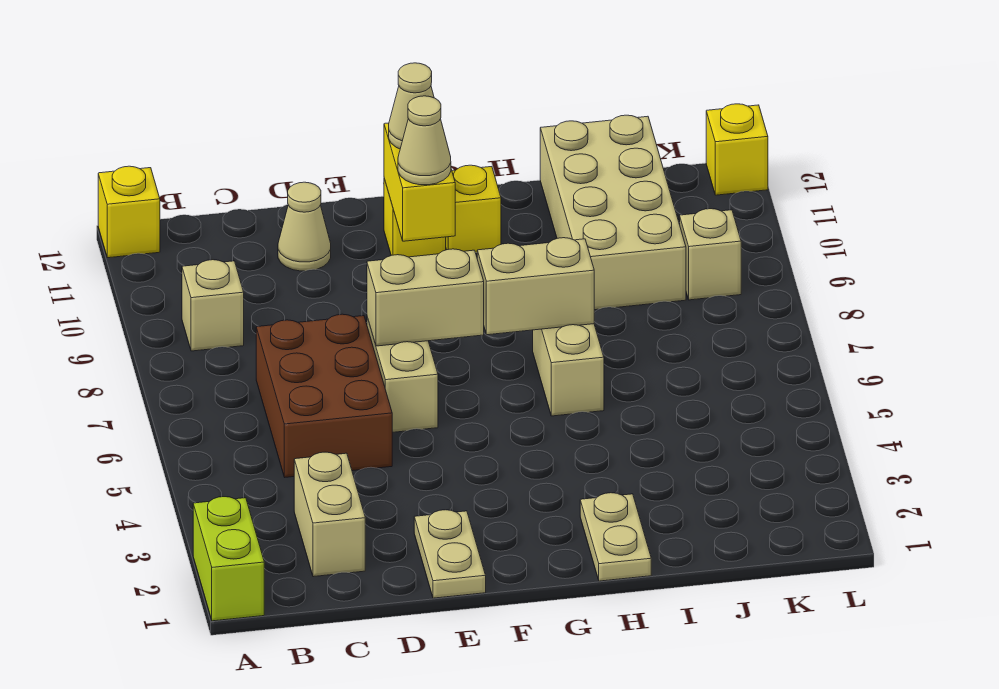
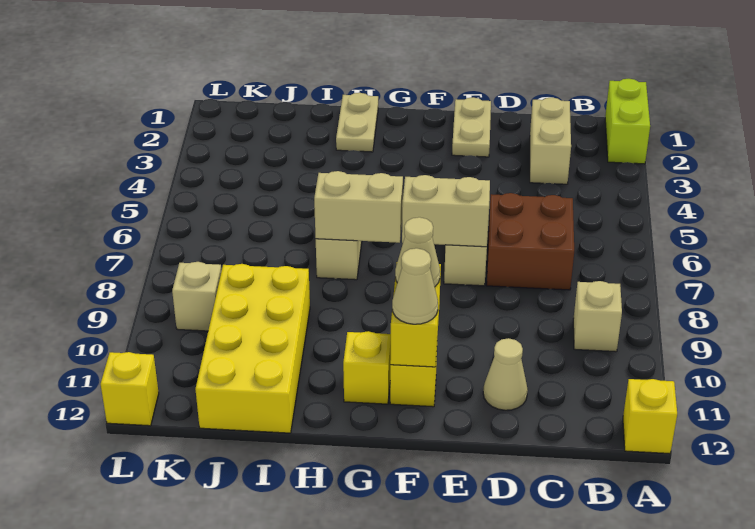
brown 2x3 brick [256,314,392,477] -> brown 2x2 brick [487,193,574,290]
tan 2x4 brick [540,115,686,310] -> yellow 2x4 brick [195,264,310,433]

